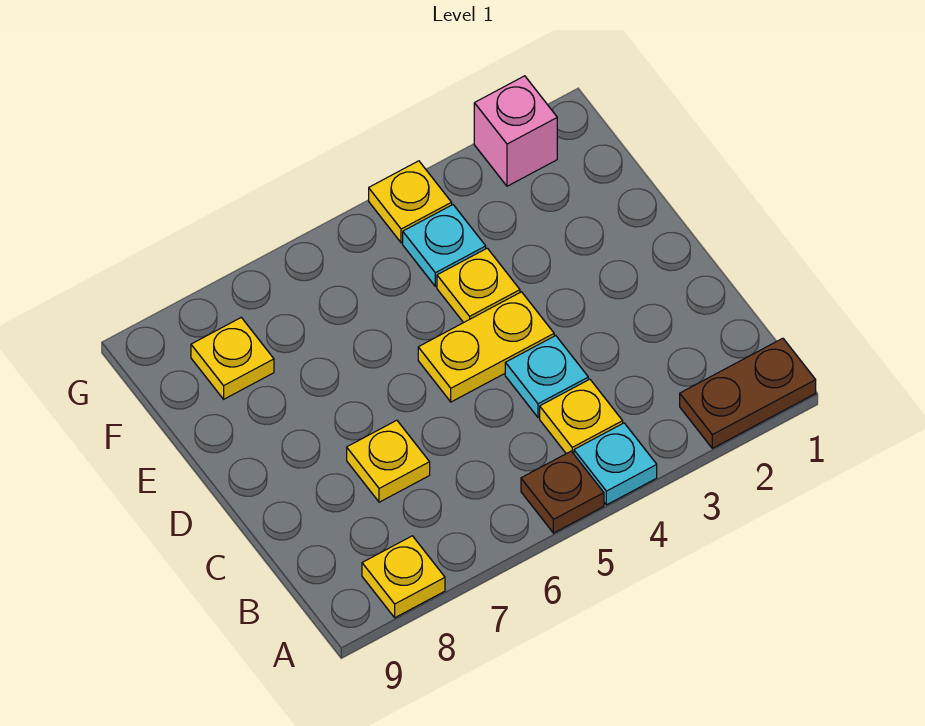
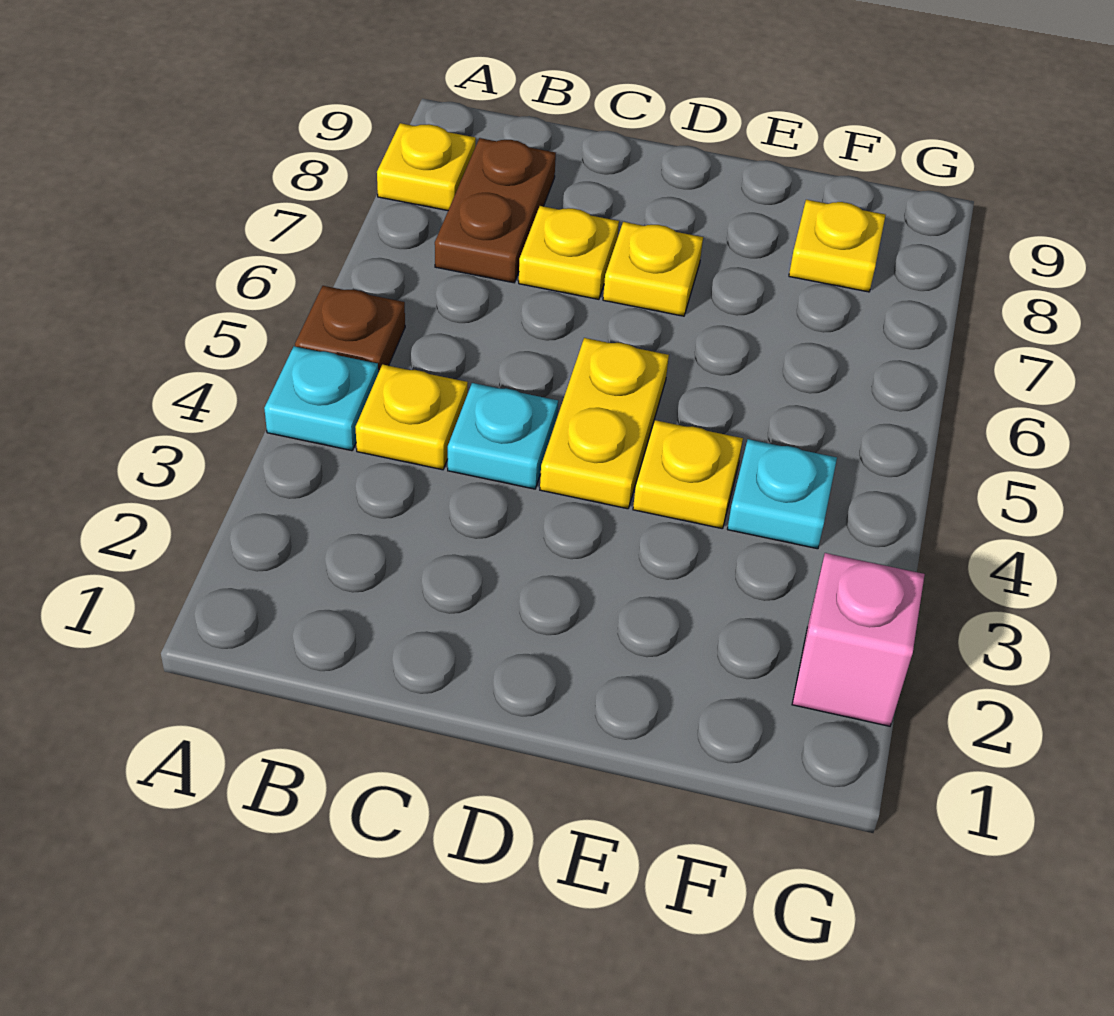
brown 1x2 plate [680,338,816,448] -> brown 1x2 plate moved to [435,138,556,283]
yellow 1x1 plate [369,161,452,243] -> yellow 1x1 plate moved to [603,222,703,316]

